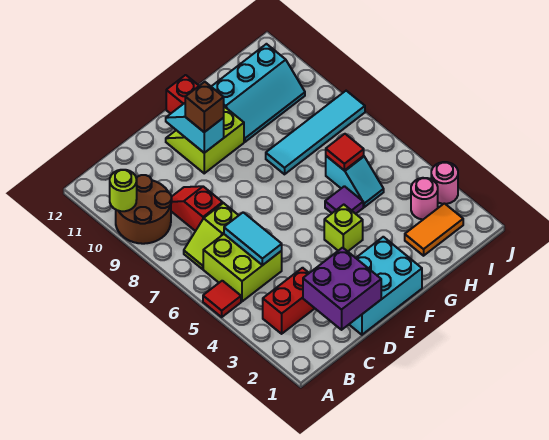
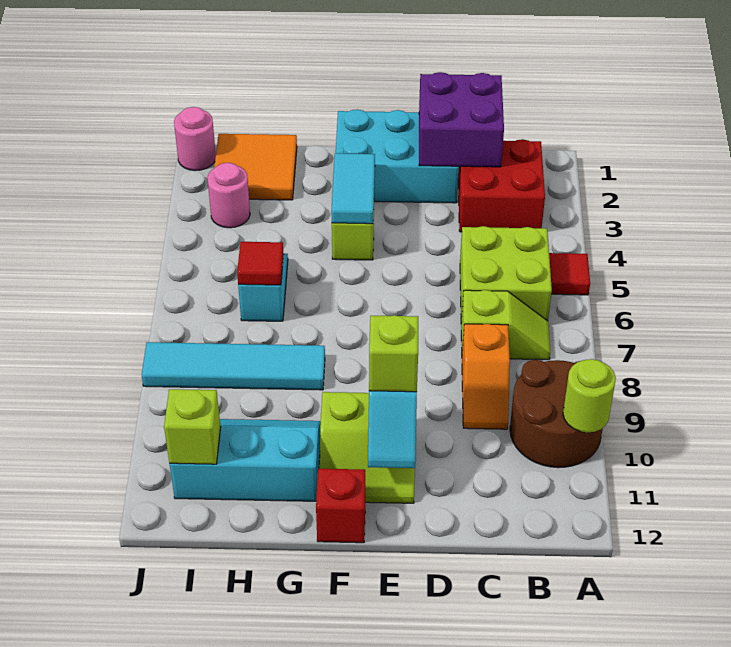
red 1x2 brick [263,268,315,334] -> red 2x2 brick [458,139,545,232]
cyan 1x2 tile [224,212,282,265] -> cyan 1x2 tile moved to [331,153,375,224]
red 1x2 slope [171,186,223,231] -> orange 1x2 slope [462,324,510,429]
brown 1x1 brick [185,82,224,132] -> lime 1x1 brick [369,315,418,392]
purple 1x1 tile [325,186,363,214] -> none
orange 1x2 tile [405,203,463,256] -> orange 2x2 tile [214,134,297,200]
none -> lime 1x1 brick [164,389,221,464]
pink 1x1 round brick [431,162,458,204] -> pink 1x1 round brick moved to [174,107,216,171]

